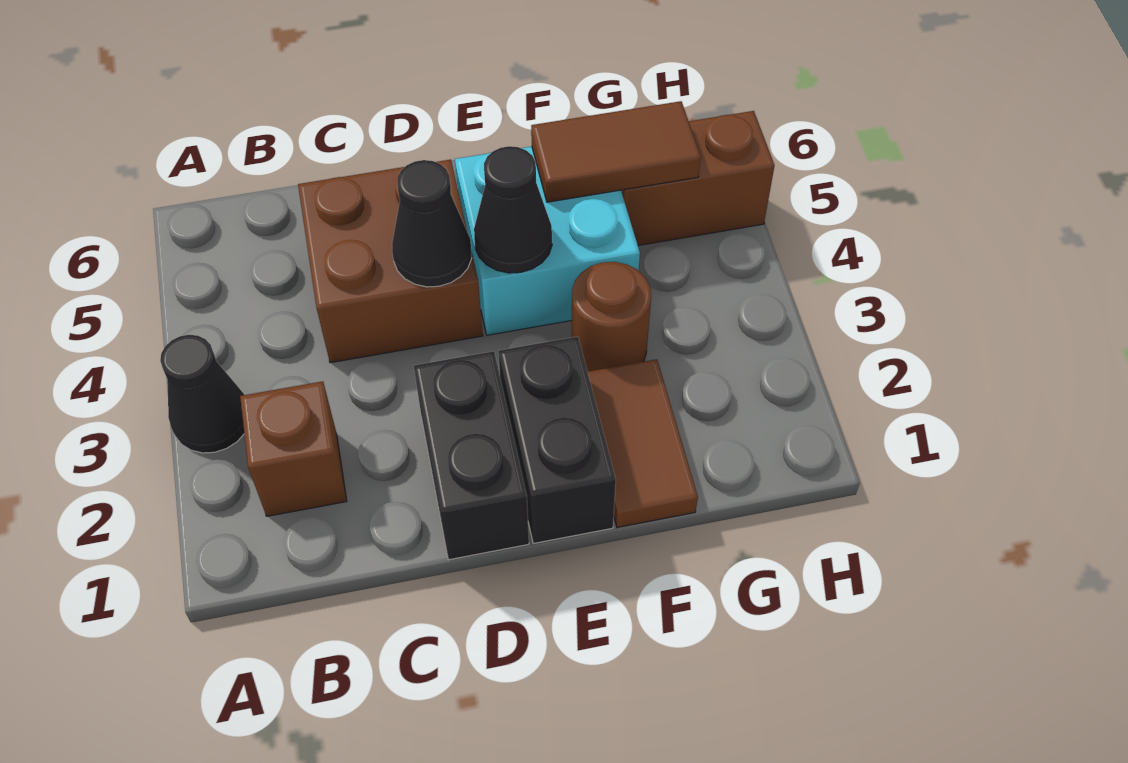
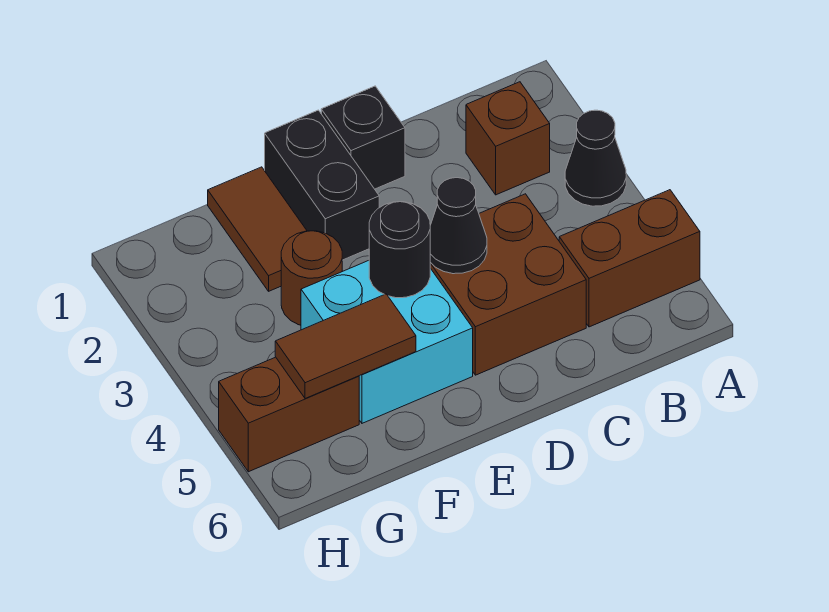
none -> brown 1x2 brick [559,190,700,327]
black 1x2 brick [414,351,529,560] -> black 1x1 brick [321,86,405,189]
black 1x1 cone [474,146,552,273] -> black 1x1 round brick [369,202,430,298]

